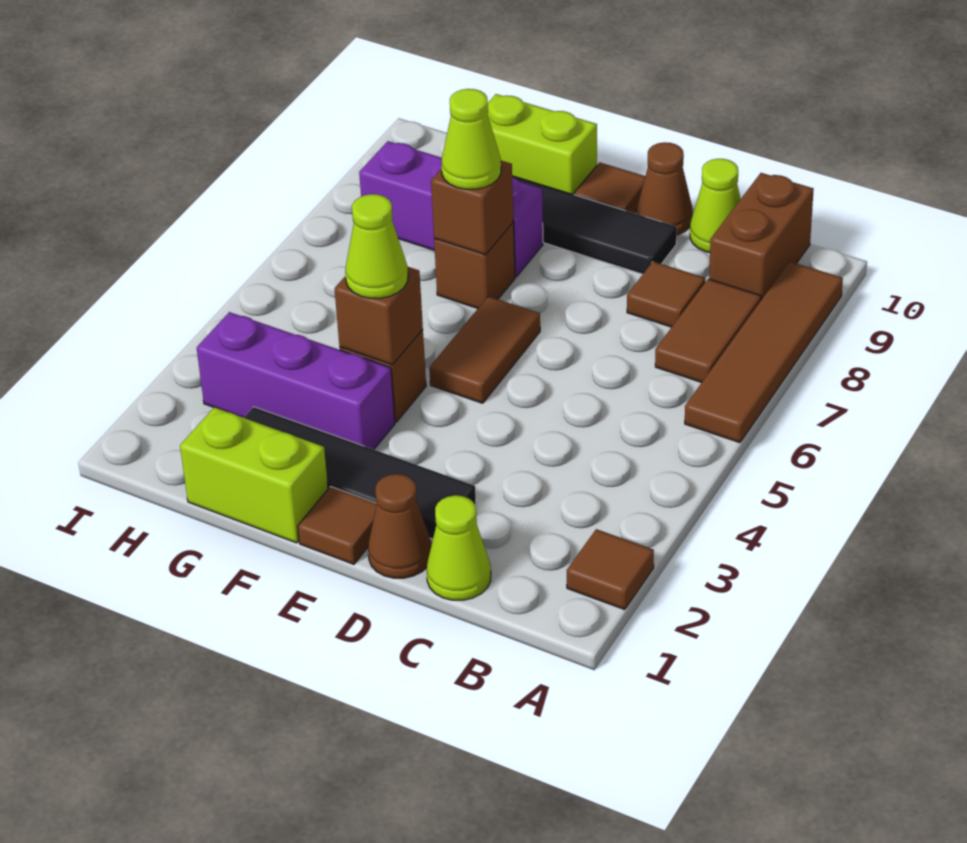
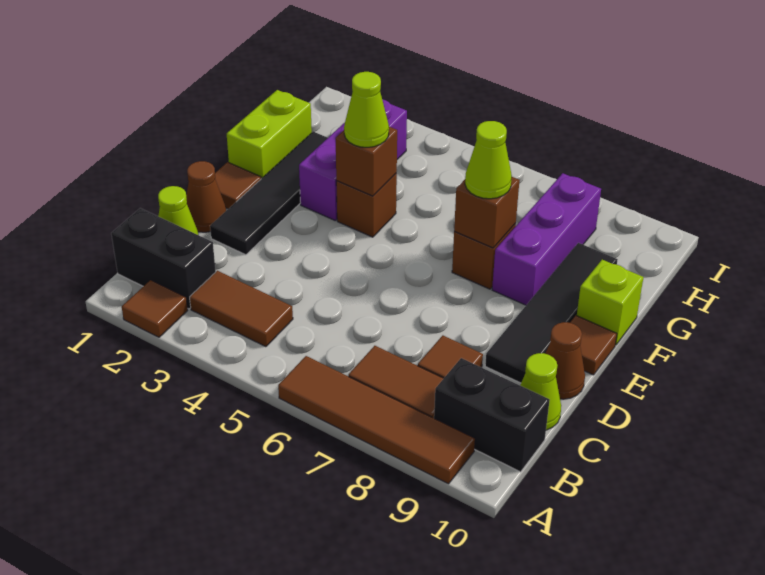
none -> black 1x2 brick [111,208,216,309]
brown 1x2 brick [709,173,814,300] -> black 1x2 brick [434,358,550,472]
brown 1x2 tile [429,296,540,403] -> brown 1x2 tile moved to [190,271,293,347]
lime 1x2 brick [487,94,597,195] -> lime 1x1 brick [577,260,643,345]

